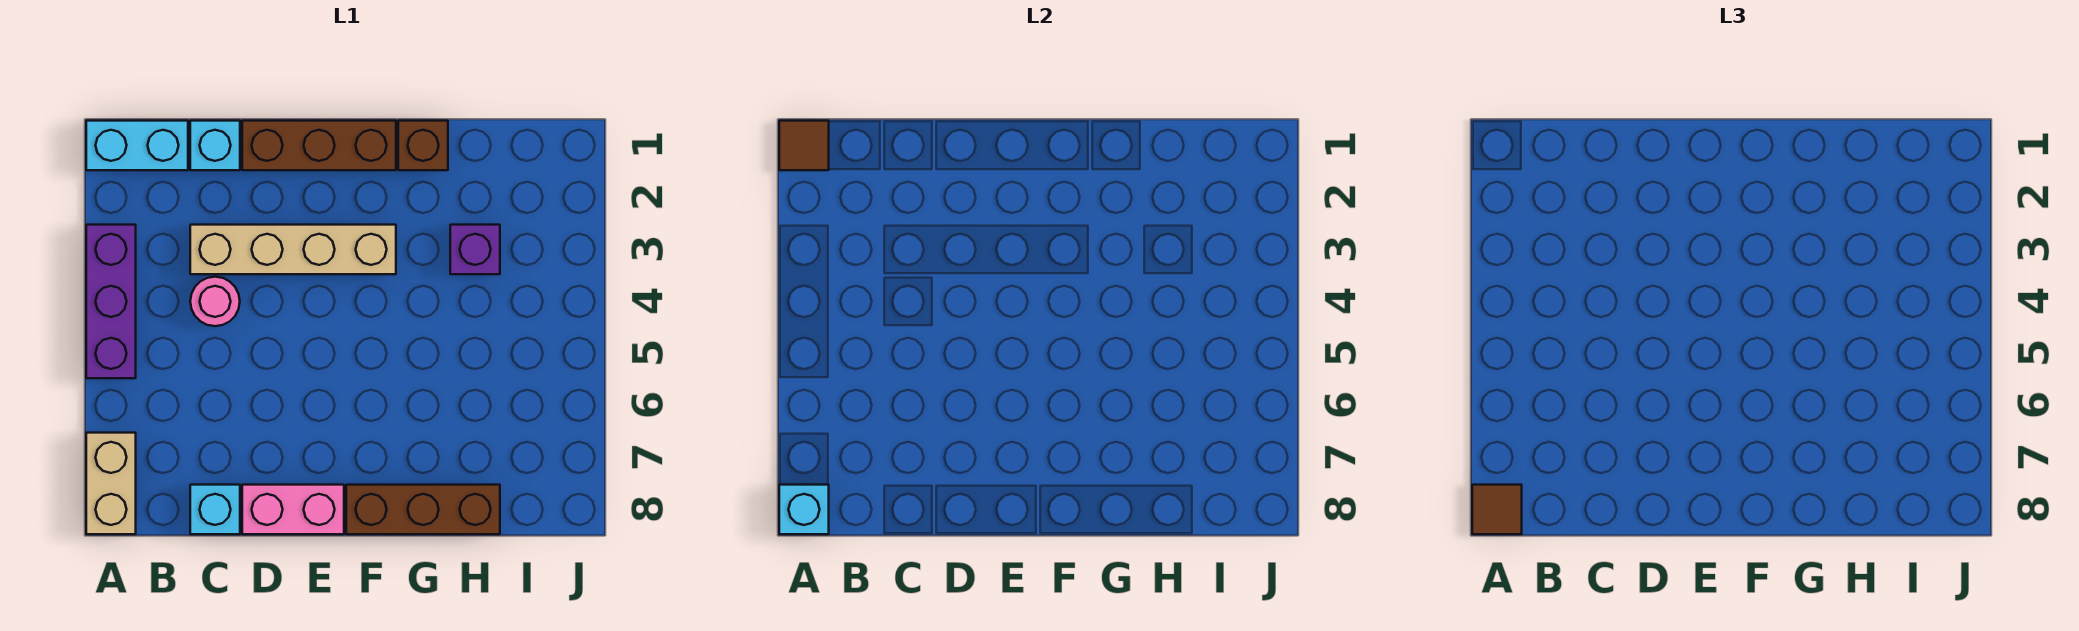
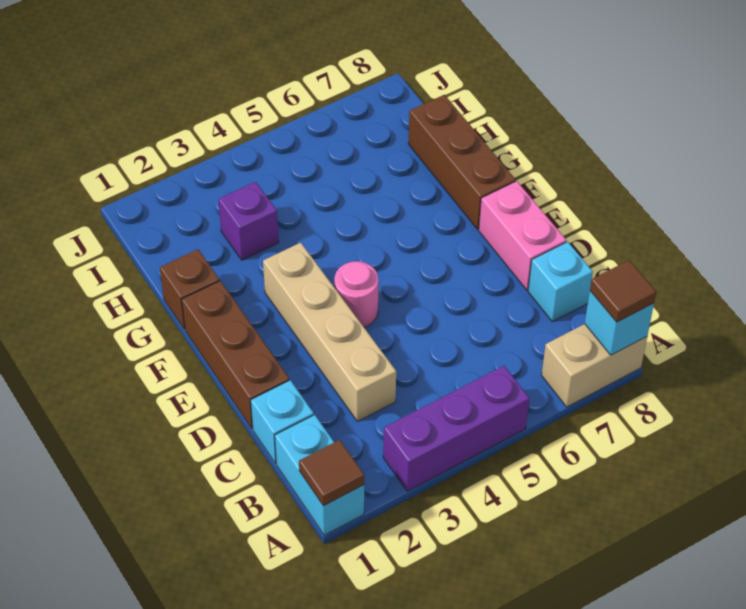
pink 1x1 round brick [190,277,240,326] -> pink 1x1 round brick moved to [334,261,378,327]

